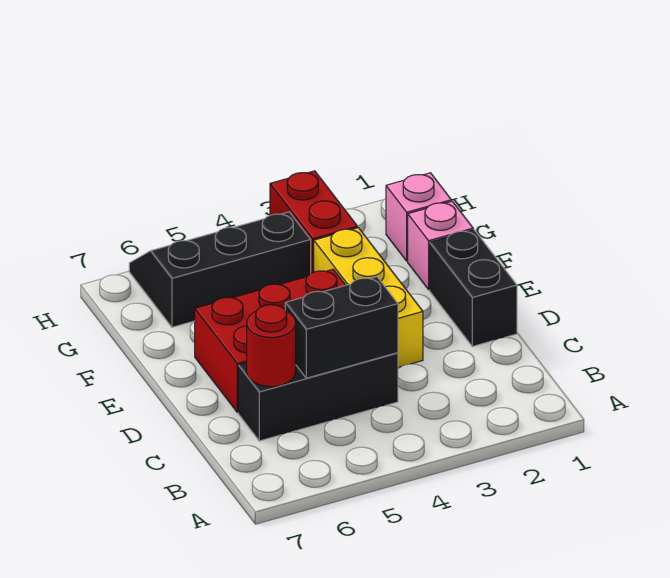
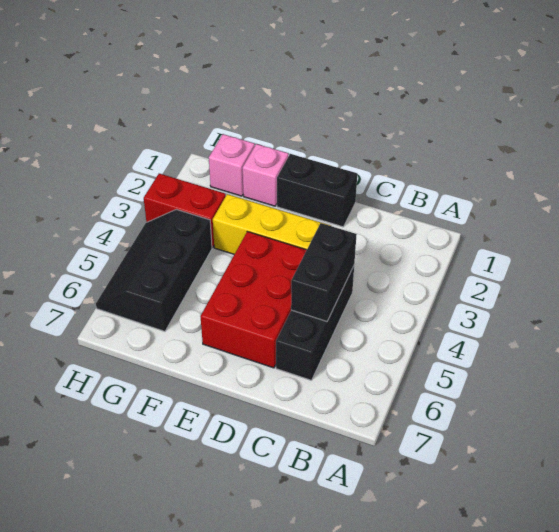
red 1x1 round brick [247,305,296,387] -> none

